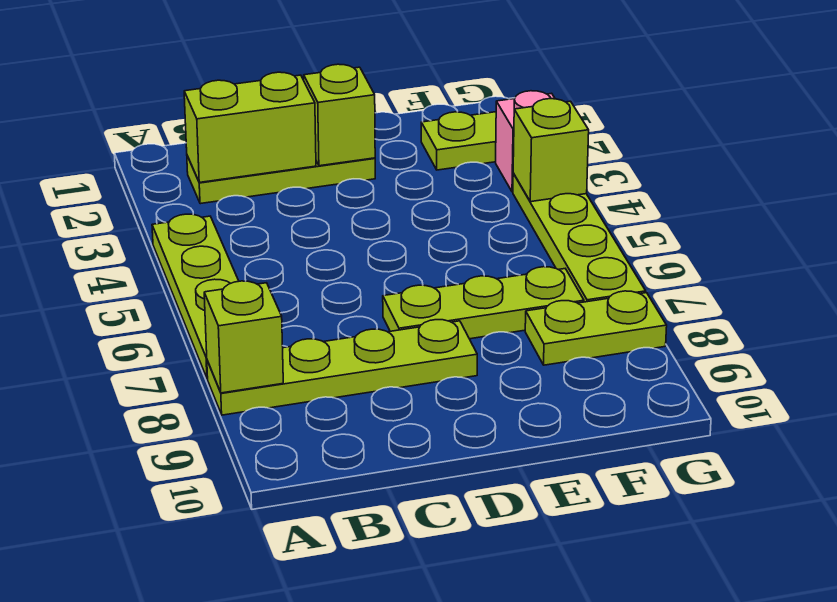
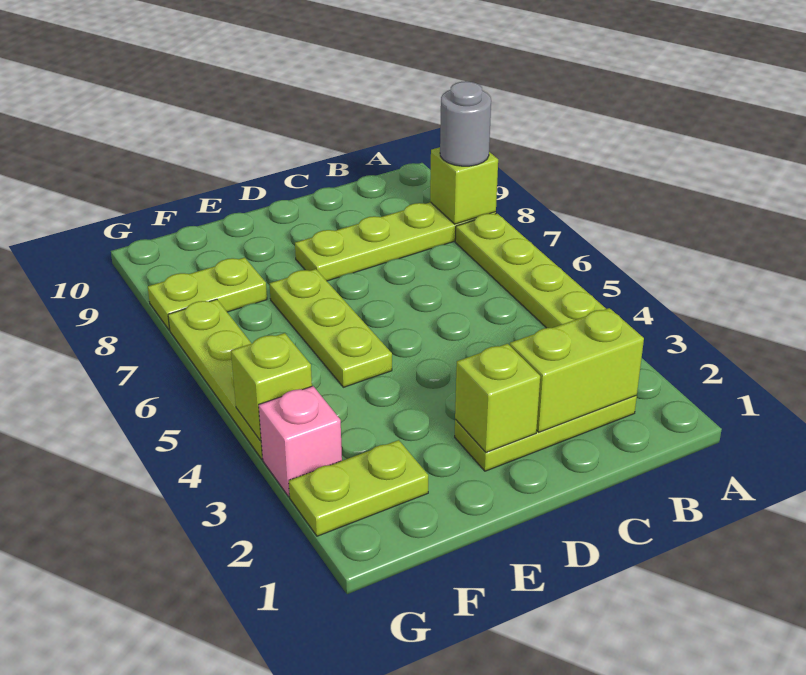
none -> grey 1x1 round brick [440,81,491,166]
lime 1x3 plate [383,267,584,339] -> lime 1x3 plate turned to [270,269,392,387]

